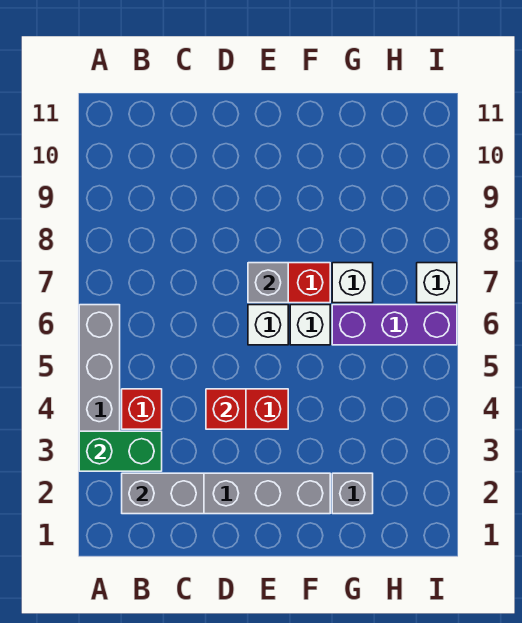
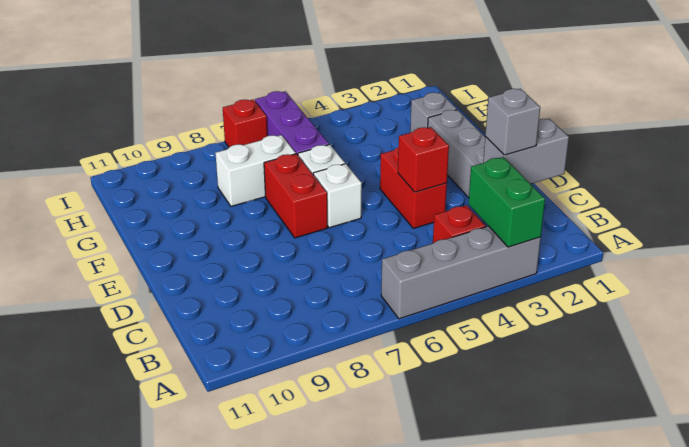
grey 1x2 brick [122,473,204,514] -> grey 1x2 brick turned to [483,119,569,184]
grey 1x1 brick [248,263,288,303] -> grey 1x1 brick moved to [485,89,540,155]
white 1x1 brick [332,263,373,303] -> white 1x2 brick [216,135,296,206]
white 1x1 brick [417,263,457,303] -> red 1x1 brick [223,99,267,147]

